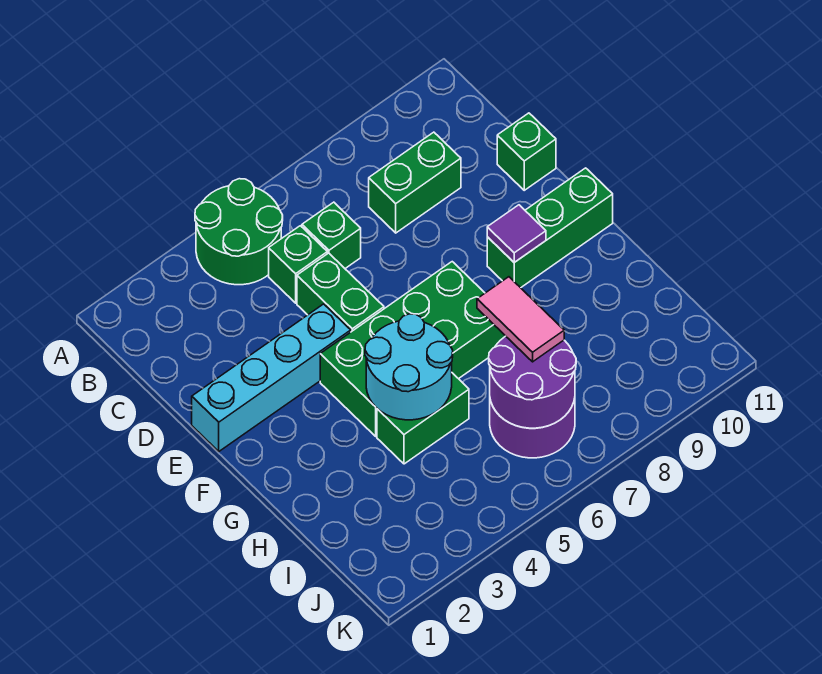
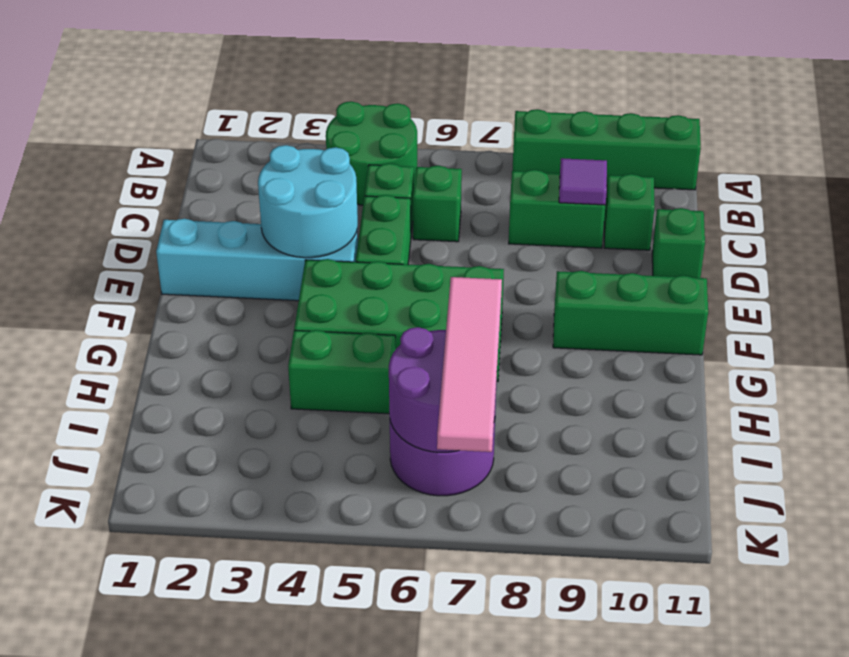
none -> green 1x4 brick [512,109,701,190]
none -> green 1x1 brick [604,174,655,250]
purple 1x1 tile [487,205,546,262] -> purple 1x1 tile moved to [559,158,607,205]
cyan 2x2 round brick [365,314,453,420] -> cyan 2x2 round brick moved to [258,145,358,258]
pink 1x2 tile [477,277,564,362] -> pink 1x4 tile [437,277,502,452]

